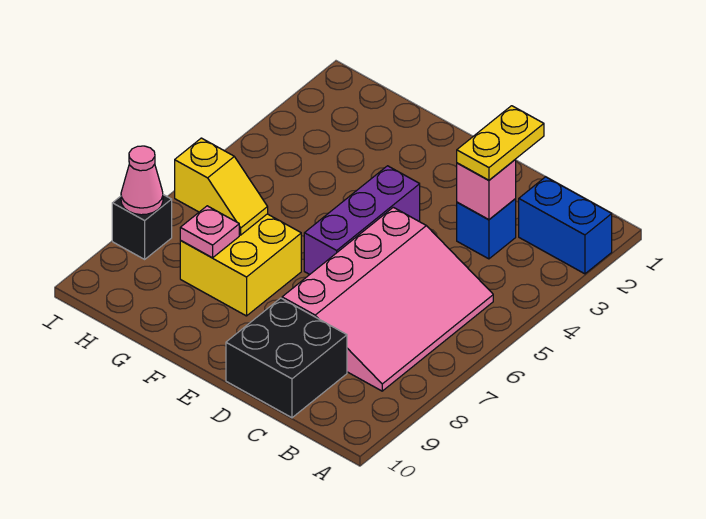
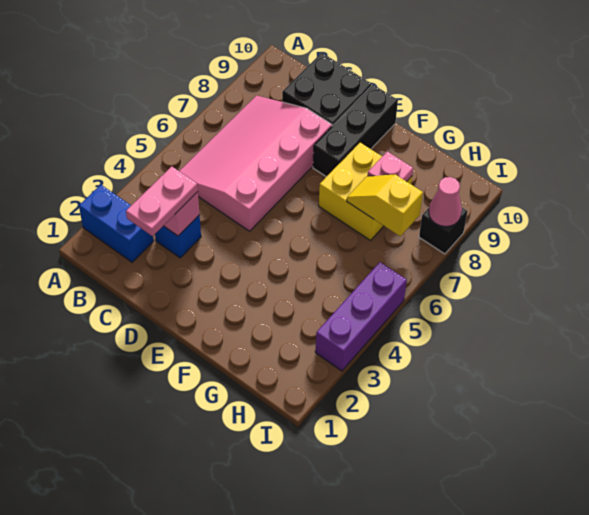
yellow 1x2 plate [457,106,544,180] -> pink 1x2 plate [126,166,198,236]
purple 1x3 brick [304,166,420,275] -> purple 1x3 brick moved to [315,262,407,371]
none -> black 1x3 brick [313,85,398,177]

